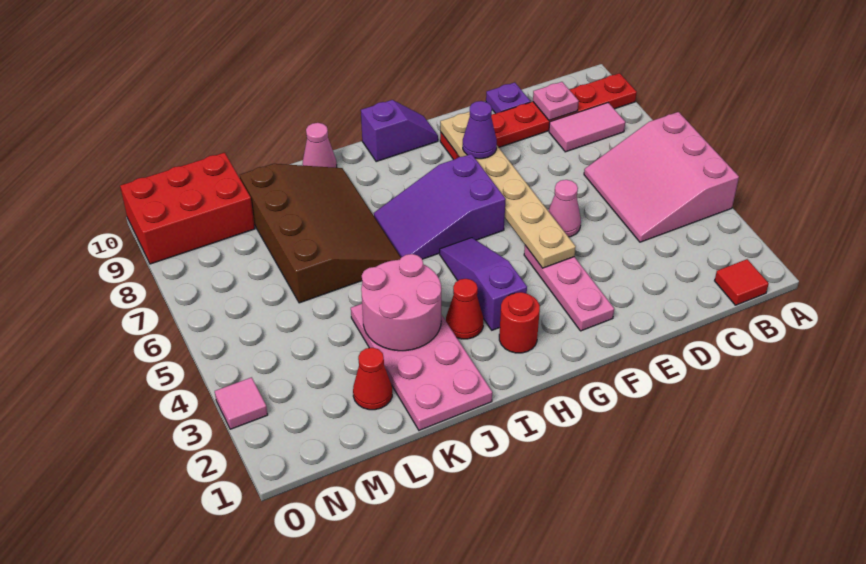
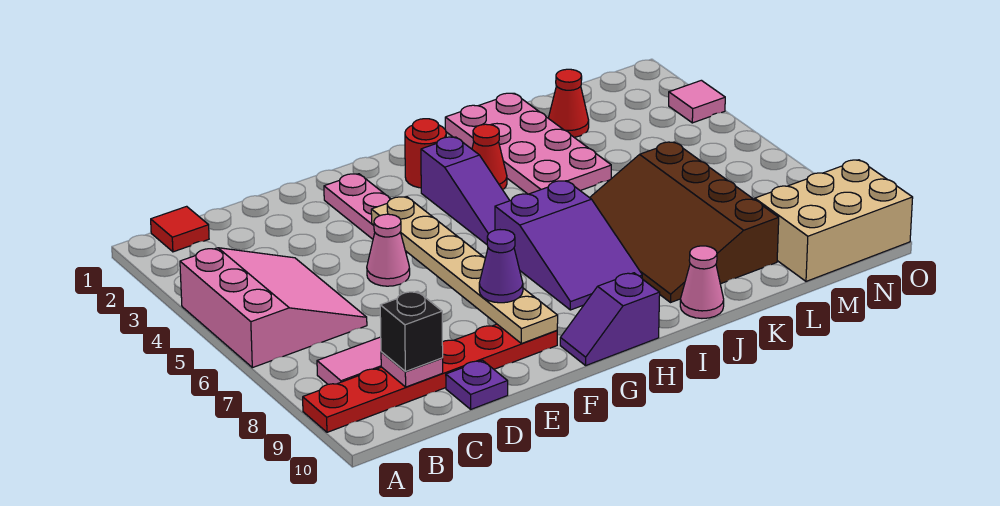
none -> black 1x1 brick [380,291,443,371]
purple 2x3 slope [374,154,506,259] -> purple 2x3 slope turned to [495,181,642,310]
pink 2x2 round brick [361,254,441,351] -> none
red 2x3 brick [120,153,255,264] -> tan 2x3 brick [755,160,913,281]

